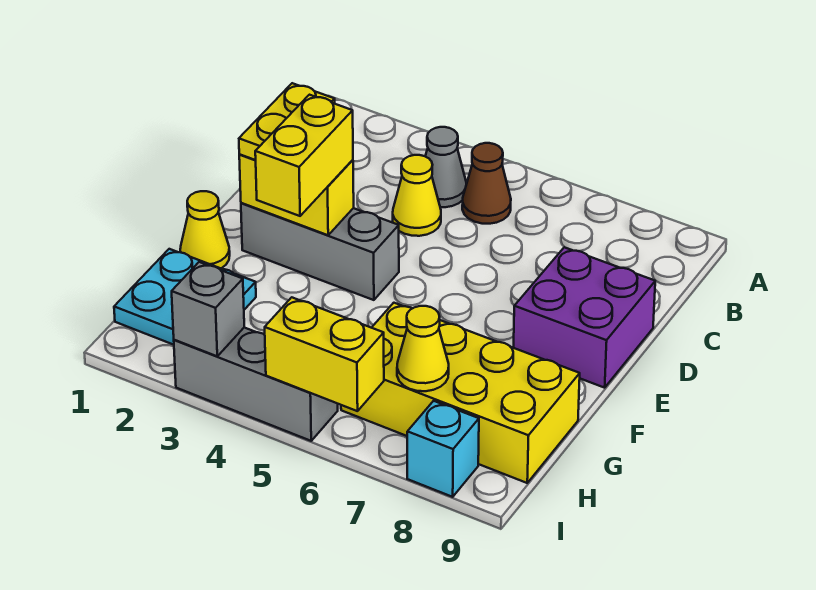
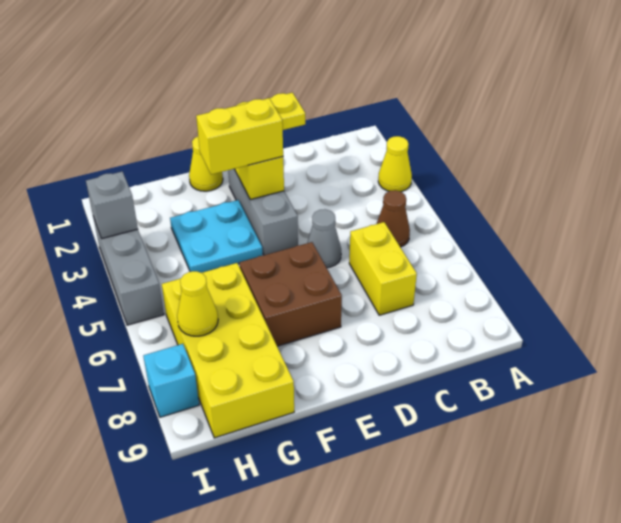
grey 1x1 cone [425,127,466,207] -> grey 1x1 cone moved to [307,209,341,268]
yellow 1x1 cone [393,155,441,236] -> yellow 1x1 cone moved to [378,136,412,192]
purple 2x2 brick [514,247,655,388] -> none
none -> brown 2x2 brick [239,242,342,346]
cyan 2x2 plate [114,249,256,345] -> cyan 2x2 plate moved to [170,200,263,273]
yellow 1x2 brick [265,297,384,411] -> yellow 1x2 brick moved to [349,222,417,315]

